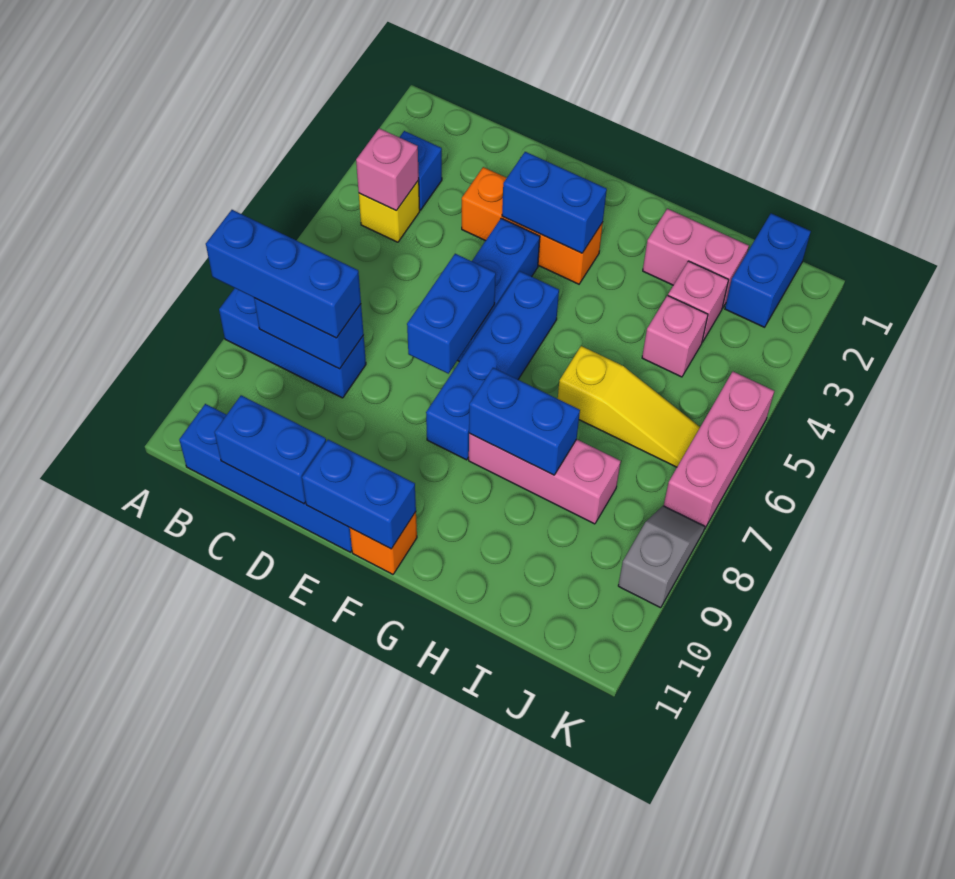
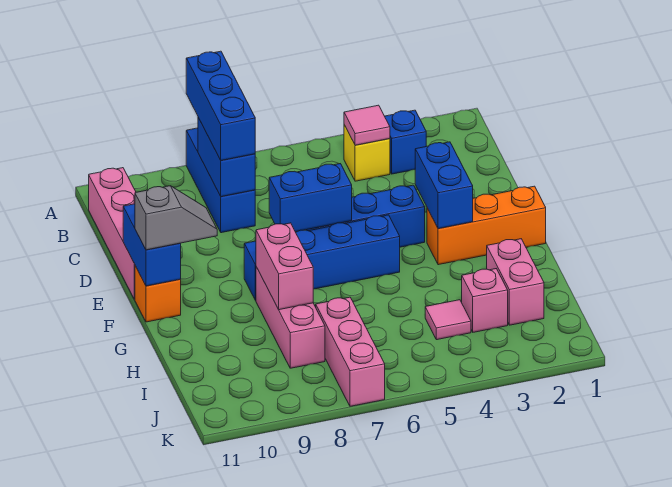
pink 1x1 brick [356,128,419,211] -> pink 1x1 tile [344,105,390,145]
blue 1x4 brick [179,404,352,552] -> pink 1x4 brick [89,168,136,299]
blue 1x2 brick [214,395,326,504] -> none
orange 1x3 brick [462,167,603,284] -> orange 1x3 brick turned to [427,186,546,265]
blue 1x2 brick [469,368,580,475] -> pink 1x2 brick [256,223,313,310]
yellow 1x3 slope [558,346,700,467] -> none
pink 1x1 brick [642,296,708,377] -> pink 1x1 tile [425,300,471,340]
blue 1x2 brick [725,213,811,327] -> none
pink 1x3 brick [664,372,774,529] -> pink 1x3 brick turned to [316,297,385,406]
grey 1x2 slope [618,506,705,608] -> grey 1x2 slope moved to [135,186,217,250]

